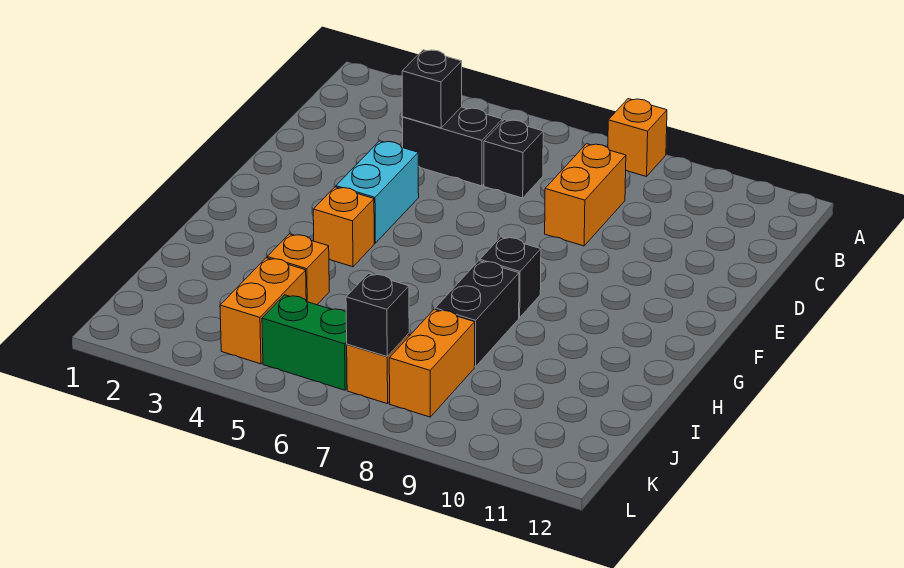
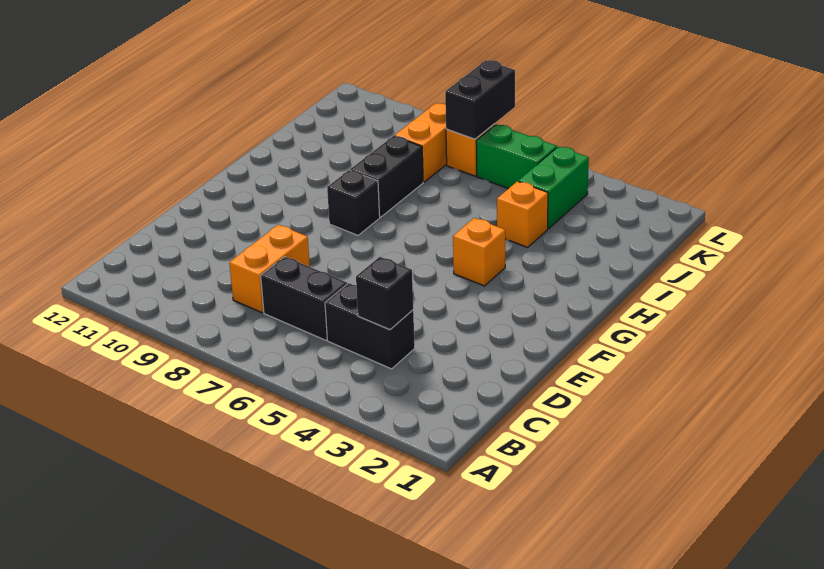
orange 1x1 brick [608,99,667,177] -> none
black 1x1 brick [484,120,543,198] -> black 1x2 brick [261,257,347,340]
cyan 1x2 brick [336,141,419,243] -> none
orange 1x2 brick [220,258,306,364] -> green 1x2 brick [518,146,589,229]
black 1x1 brick [346,274,409,356] -> black 1x2 brick [445,60,515,139]

